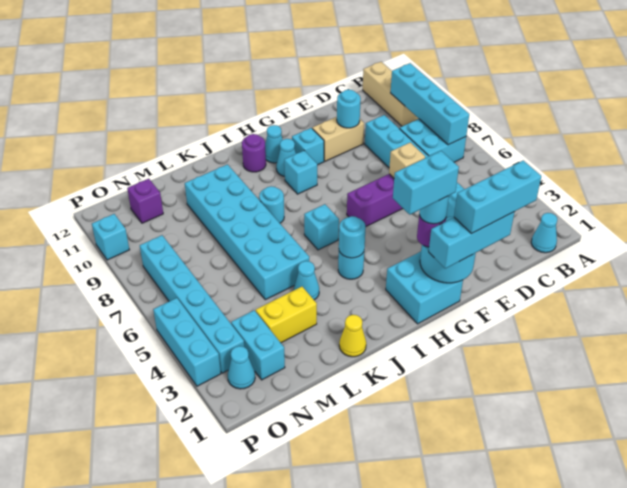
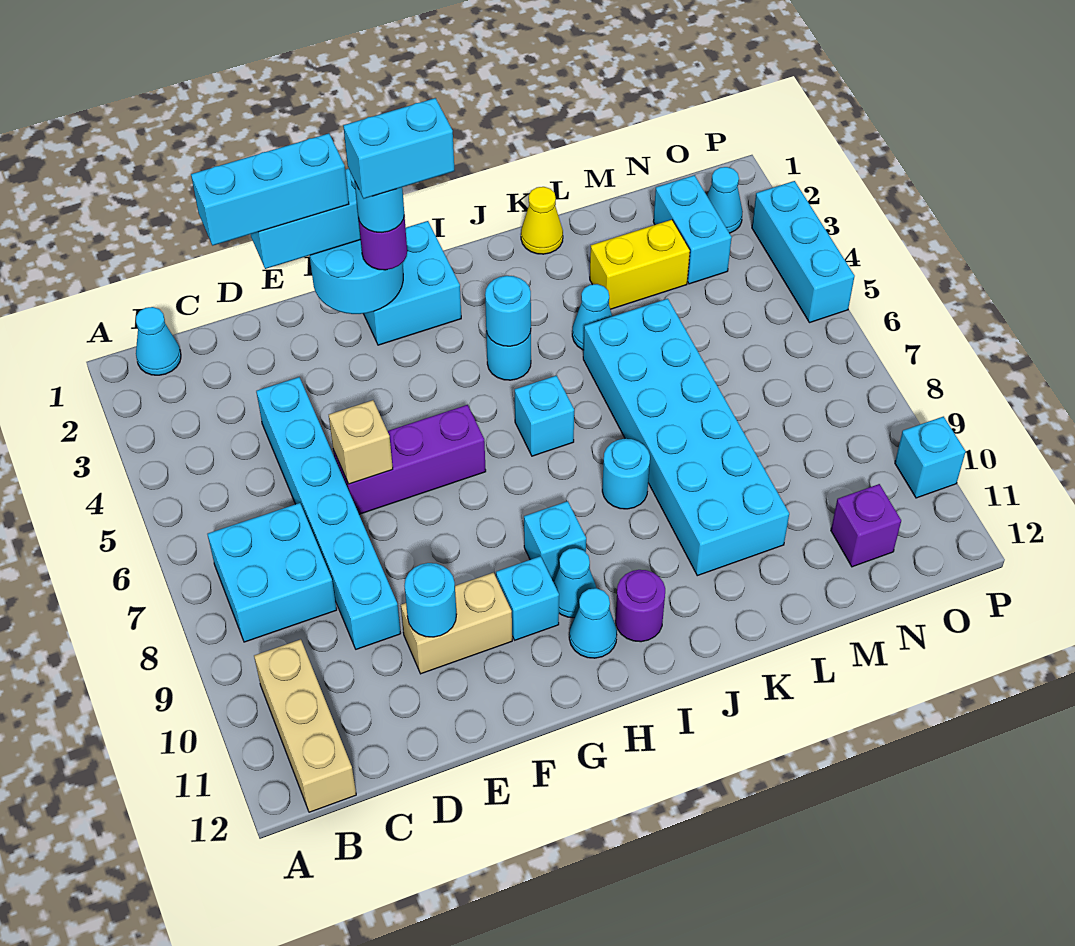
cyan 1x4 brick [391,63,469,145] -> none
cyan 1x6 brick [140,235,244,373] -> none

